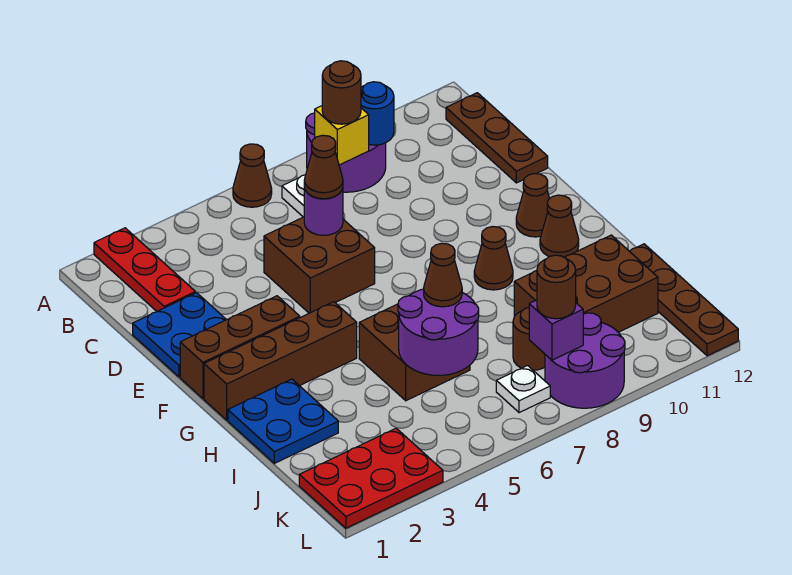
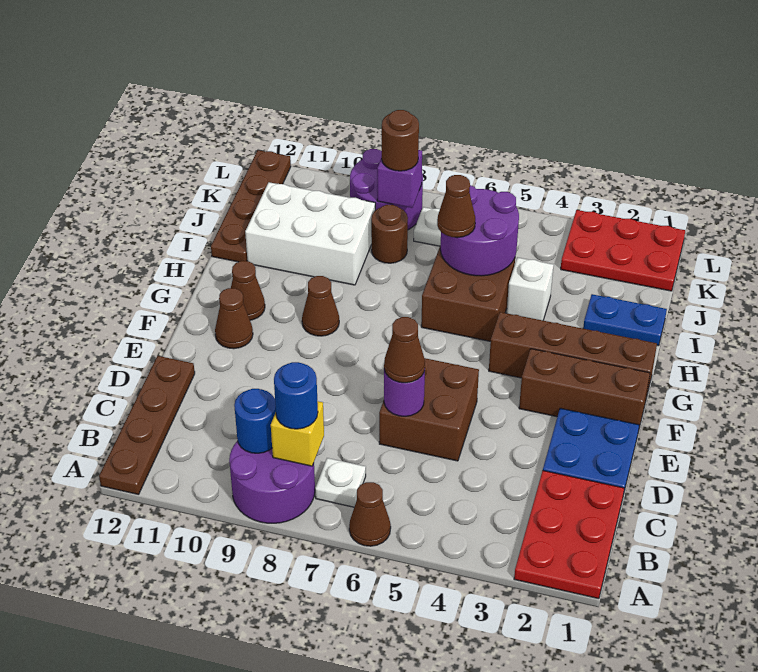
red 1x3 plate [94,228,195,311] -> red 2x3 plate [514,470,624,599]
brown 1x1 round brick [322,61,361,124] -> blue 1x1 round brick [274,362,318,429]
brown 1x3 plate [446,93,548,183] -> brown 1x4 plate [99,356,195,495]
blue 2x2 plate [228,379,338,463] -> blue 1x2 plate [583,294,667,346]
none -> white 1x1 brick [507,257,554,320]
brown 2x3 brick [514,235,658,332] -> white 2x3 brick [245,182,375,285]

